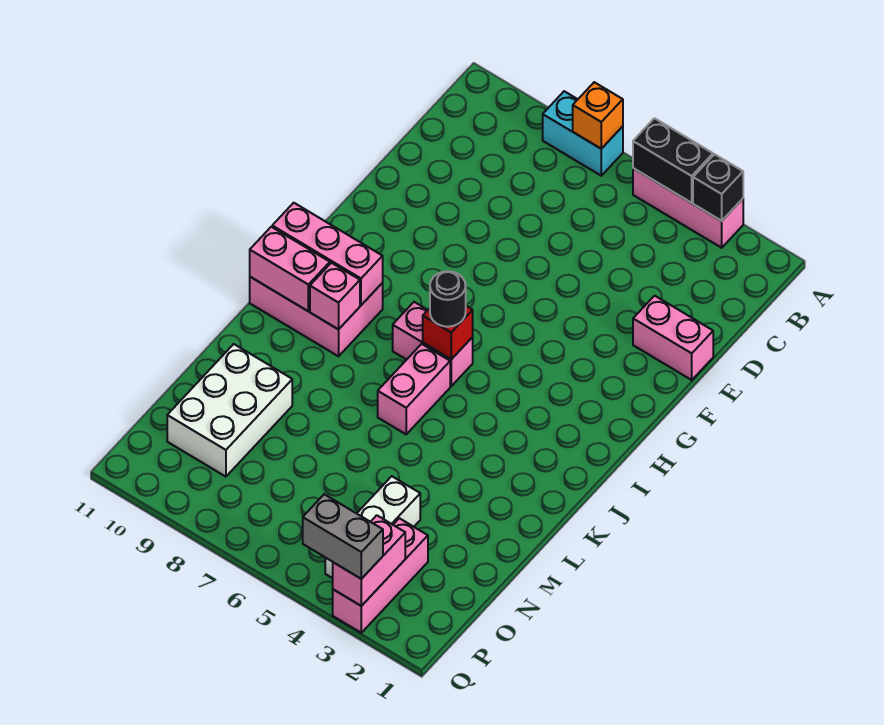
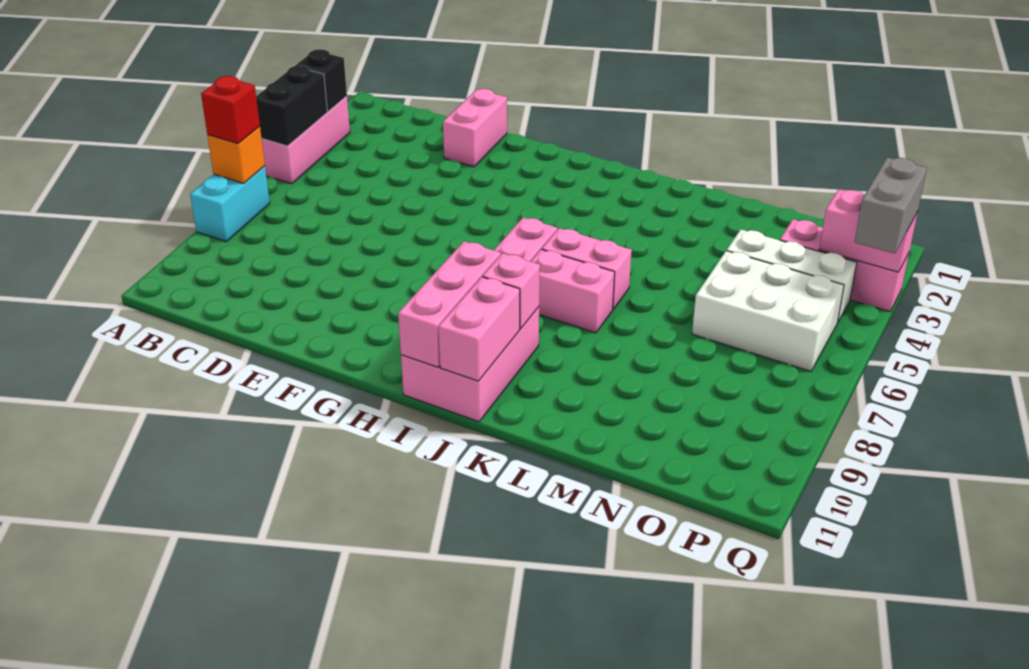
red 1x1 brick [423,306,473,359] -> red 1x1 brick moved to [201,76,260,143]
black 1x1 round brick [430,271,466,327] -> none
none -> pink 1x2 brick [531,249,615,333]
white 2x3 brick [167,344,292,477] -> white 2x3 brick moved to [692,251,844,371]

